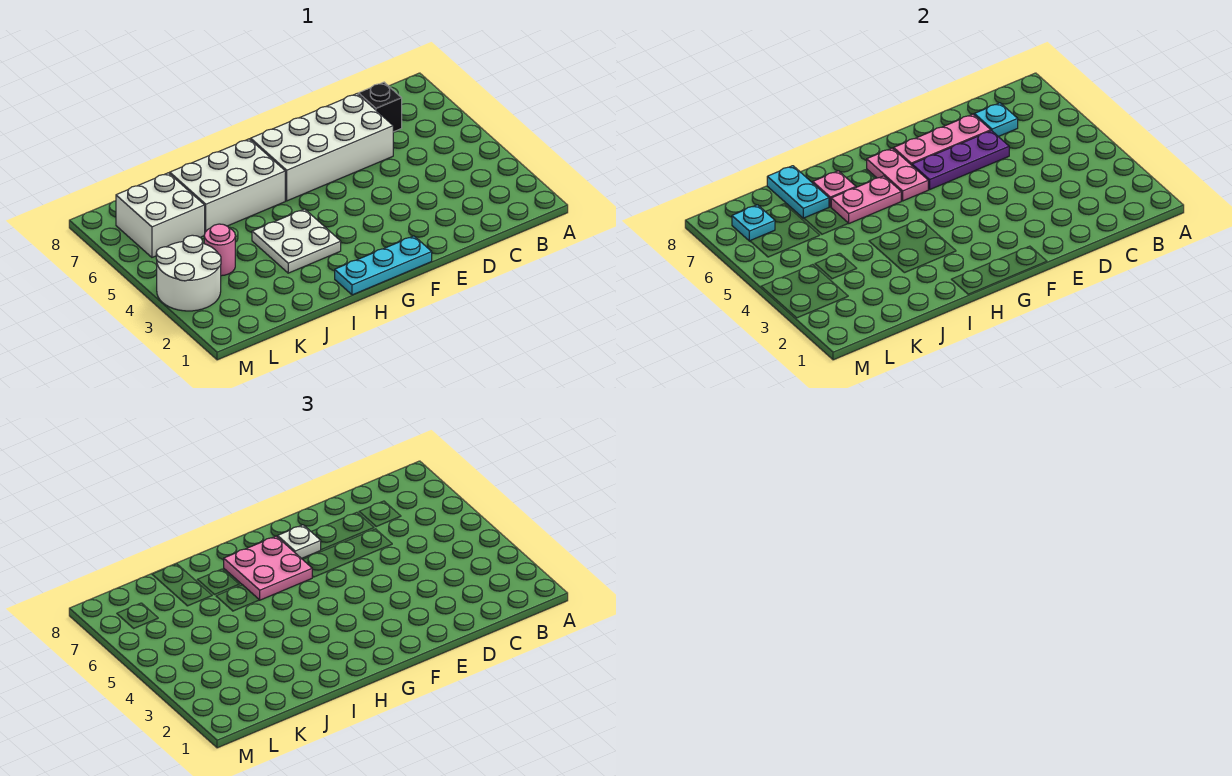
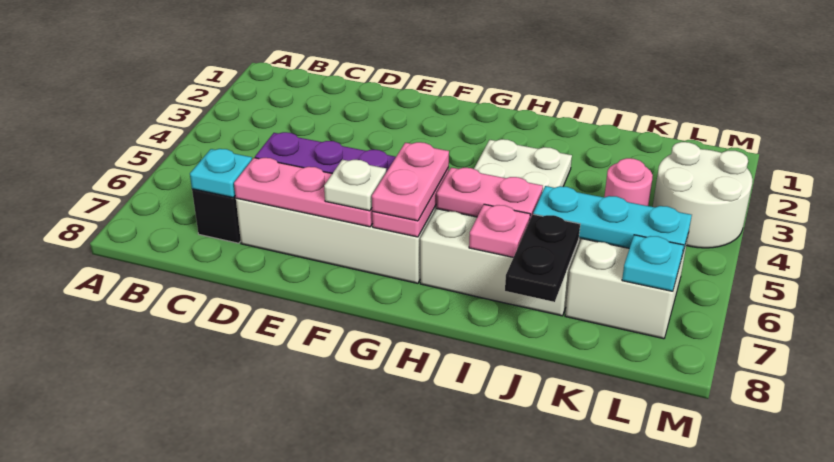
cyan 1x3 plate [335,236,432,295] -> cyan 1x3 plate moved to [533,186,692,255]
pink 2x2 plate [224,536,312,600] -> pink 1x2 plate [372,142,449,221]
cyan 1x2 plate [767,166,829,218] -> black 1x2 plate [505,214,580,302]

